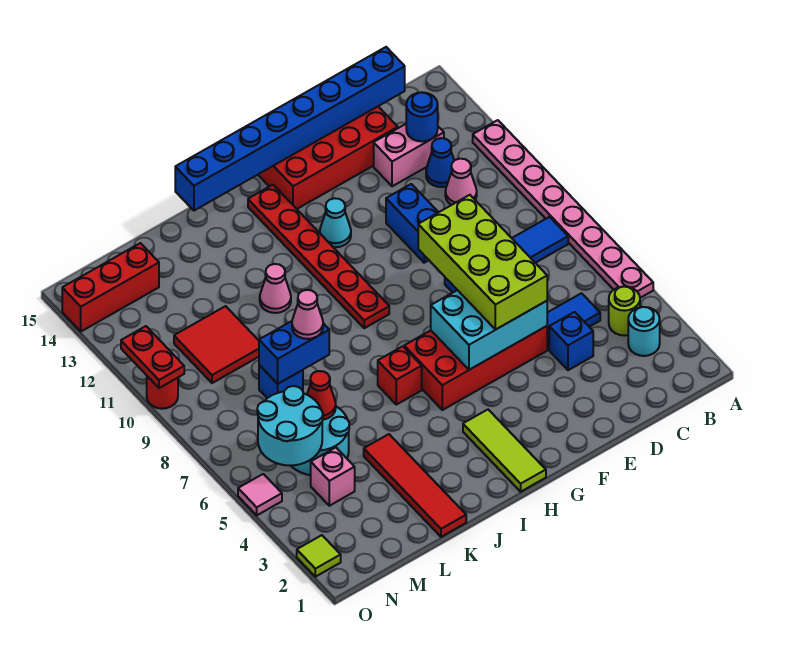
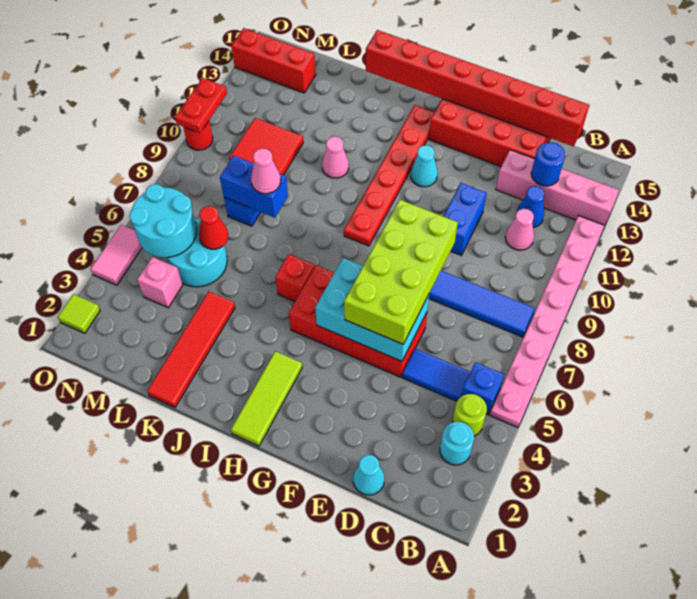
pink 1x2 brick [374,124,444,186] -> pink 1x4 brick [496,150,619,225]
blue 1x8 brick [175,47,405,211] -> red 1x8 brick [366,30,589,146]
none -> cyan 1x1 cone [353,455,385,495]
blue 1x1 brick [549,312,593,370] -> blue 1x1 brick moved to [462,362,504,415]
pink 1x1 tile [238,474,282,515] -> pink 1x2 tile [91,225,142,285]

